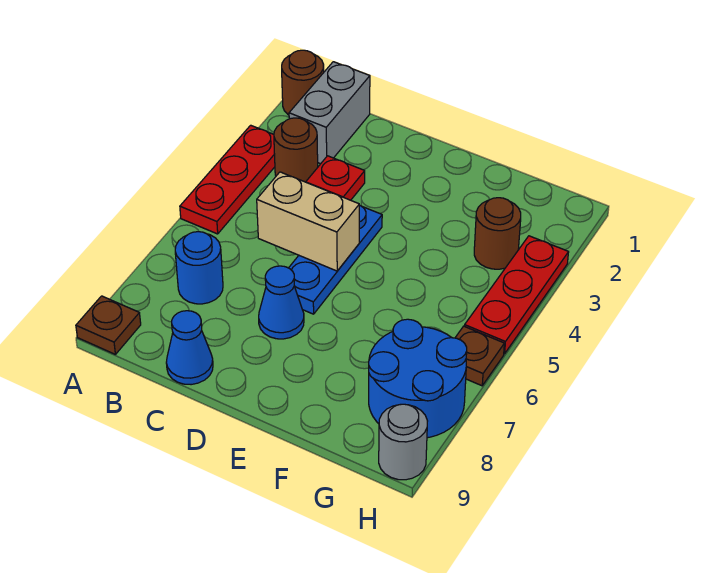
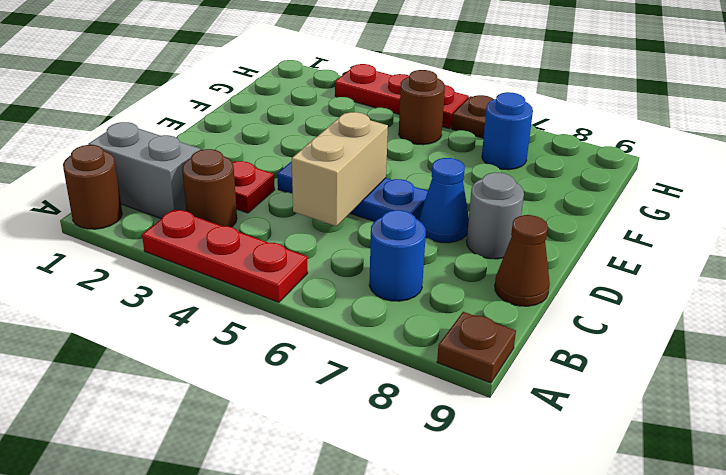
blue 1x1 cone [166,311,213,385] -> brown 1x1 cone [495,215,550,306]
brown 1x1 round brick [474,198,521,269] -> brown 1x1 round brick moved to [399,70,445,145]
blue 2x2 round brick [369,319,467,438] -> blue 1x1 round brick [482,92,533,170]
grey 1x1 round brick [379,404,427,480] -> grey 1x1 round brick moved to [467,172,524,259]

